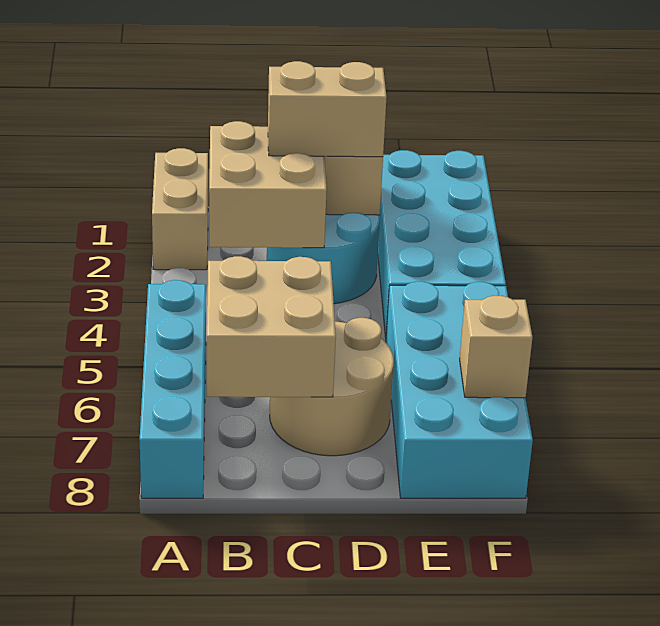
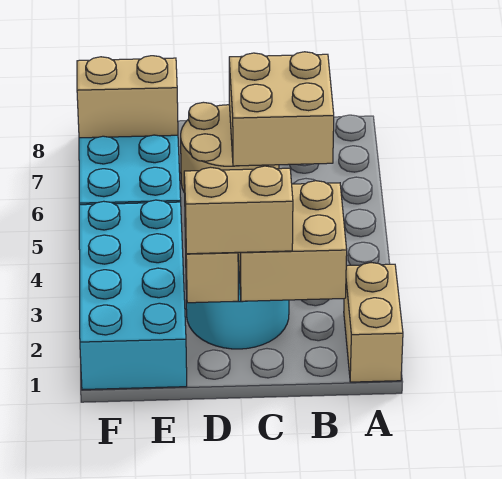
cyan 1x4 brick [140,280,206,498] -> none
tan 1x1 brick [460,296,532,398] -> tan 1x2 brick [77,56,178,138]

